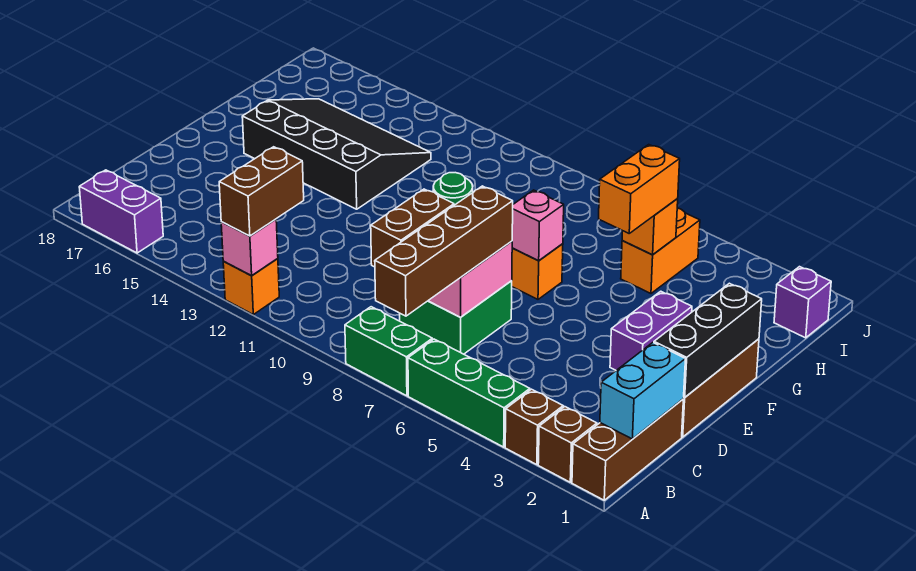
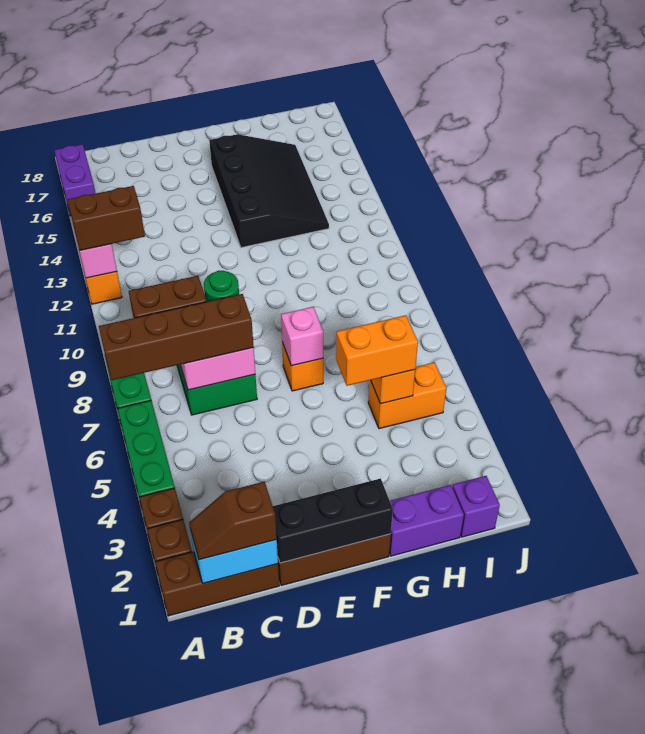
none -> brown 1x2 slope [189,482,277,560]
purple 1x2 brick [610,291,692,370] -> purple 1x2 brick moved to [389,485,464,556]

